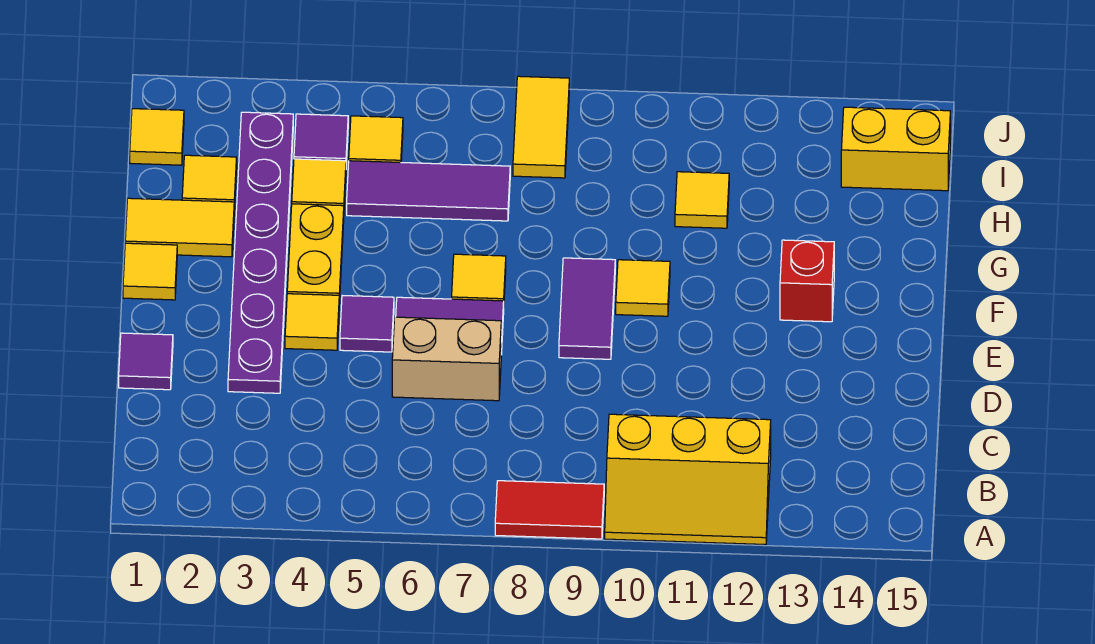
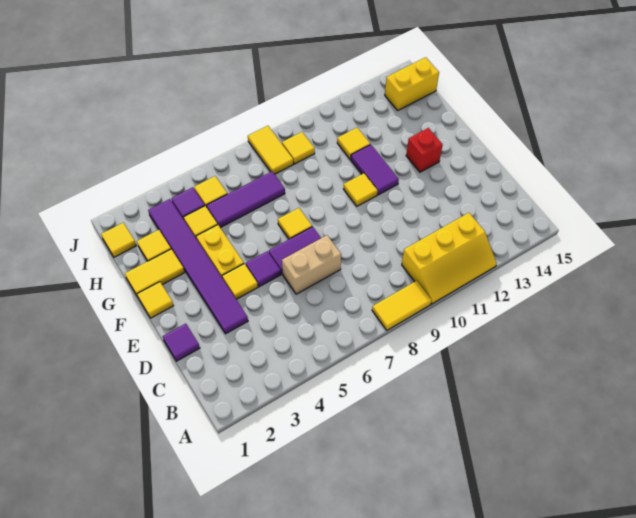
red 1x2 tile [495,481,604,539] -> yellow 1x2 tile [372,281,432,330]
purple 1x6 plate [228,112,293,393] -> purple 1x6 tile [148,199,248,334]
purple 1x2 tile [559,258,615,359] -> purple 1x2 tile moved to [351,145,399,195]
none -> yellow 1x1 tile [282,132,315,164]

